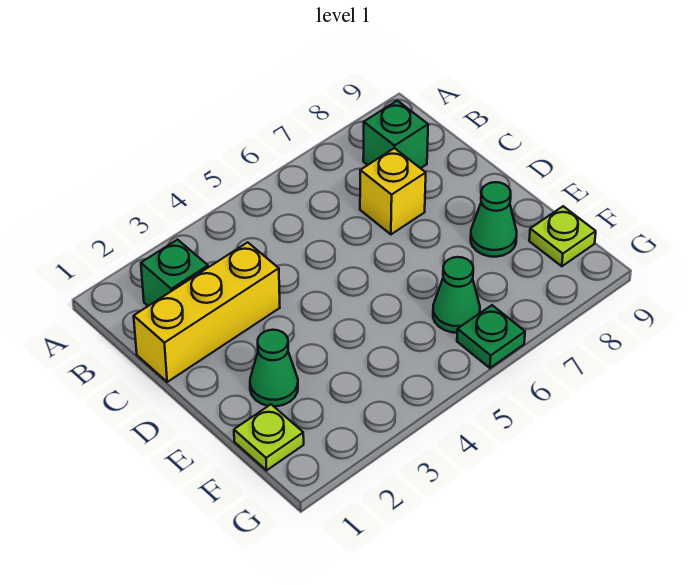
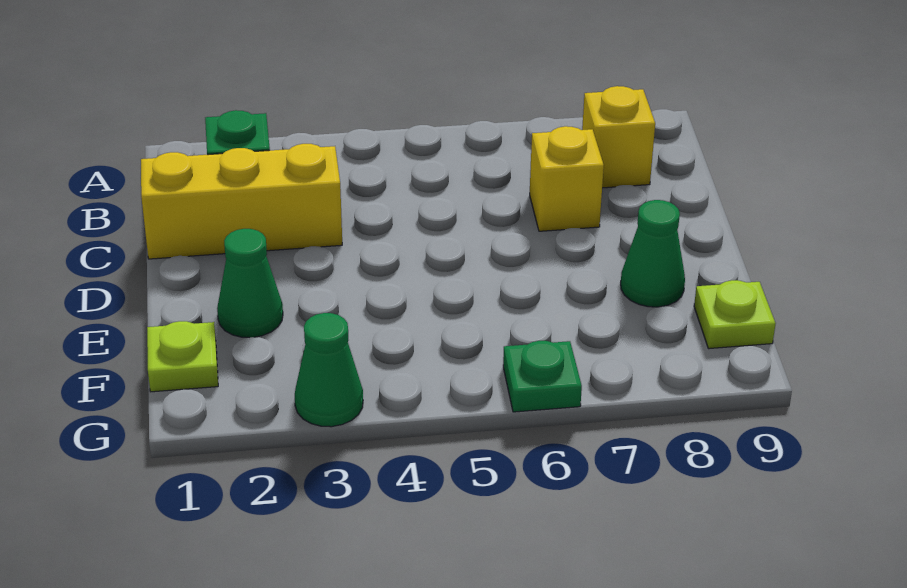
green 1x1 brick [363,101,428,168] -> yellow 1x1 brick [582,86,655,188]
green 1x1 cone [433,257,480,333] -> green 1x1 cone moved to [295,313,363,427]

